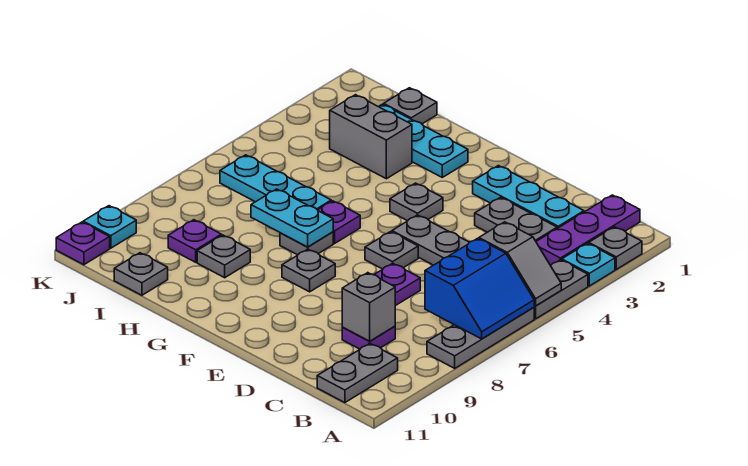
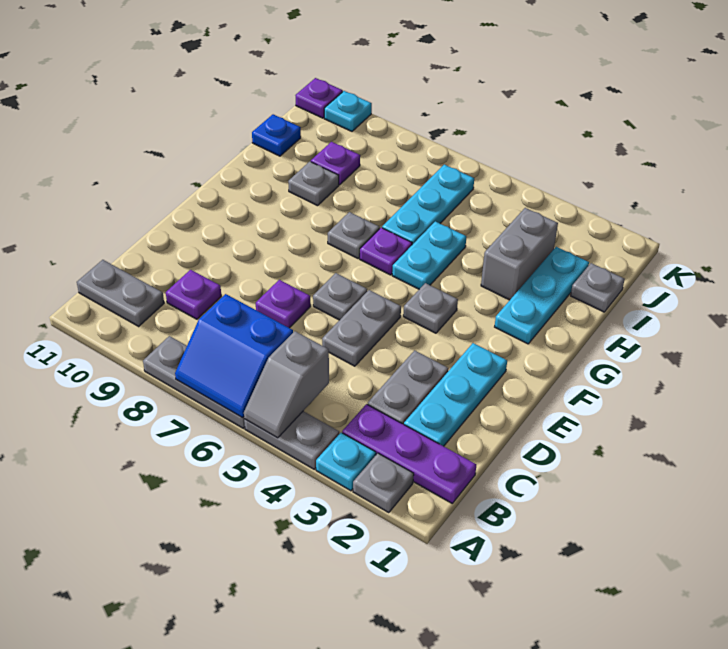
grey 1x1 brick [342,273,395,341] -> none
grey 1x1 plate [282,249,335,292] -> none
cyan 1x2 plate [251,189,333,247] -> cyan 1x2 plate moved to [392,221,466,289]
grey 1x1 plate [114,253,168,295] -> blue 1x1 plate [252,114,301,156]

